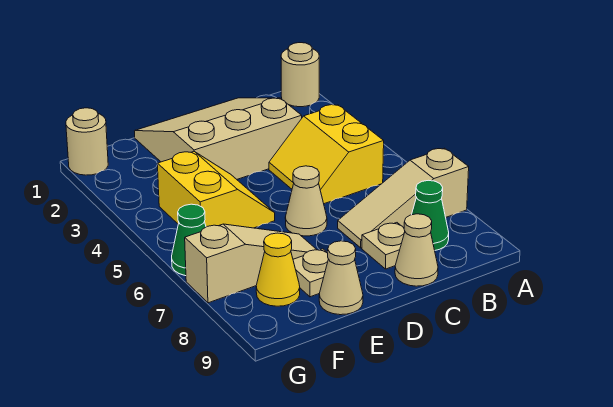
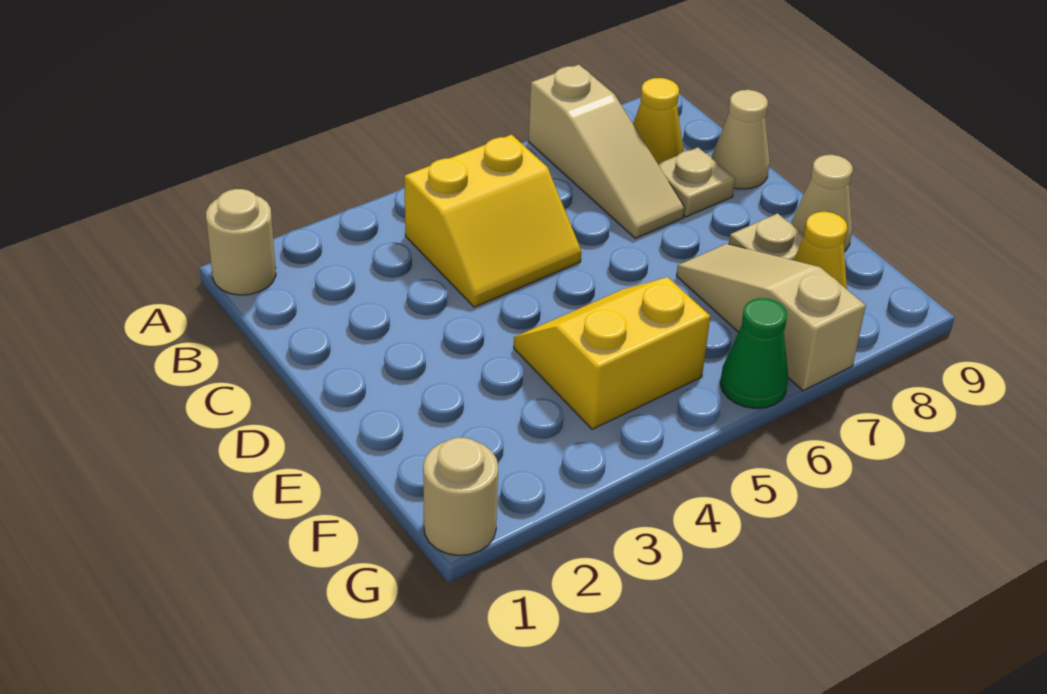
green 1x1 cone [412,180,449,250] -> yellow 1x1 cone [633,78,683,164]
tan 3x3 slope [135,98,302,179] -> none
tan 1x1 cone [285,166,327,236] -> none

